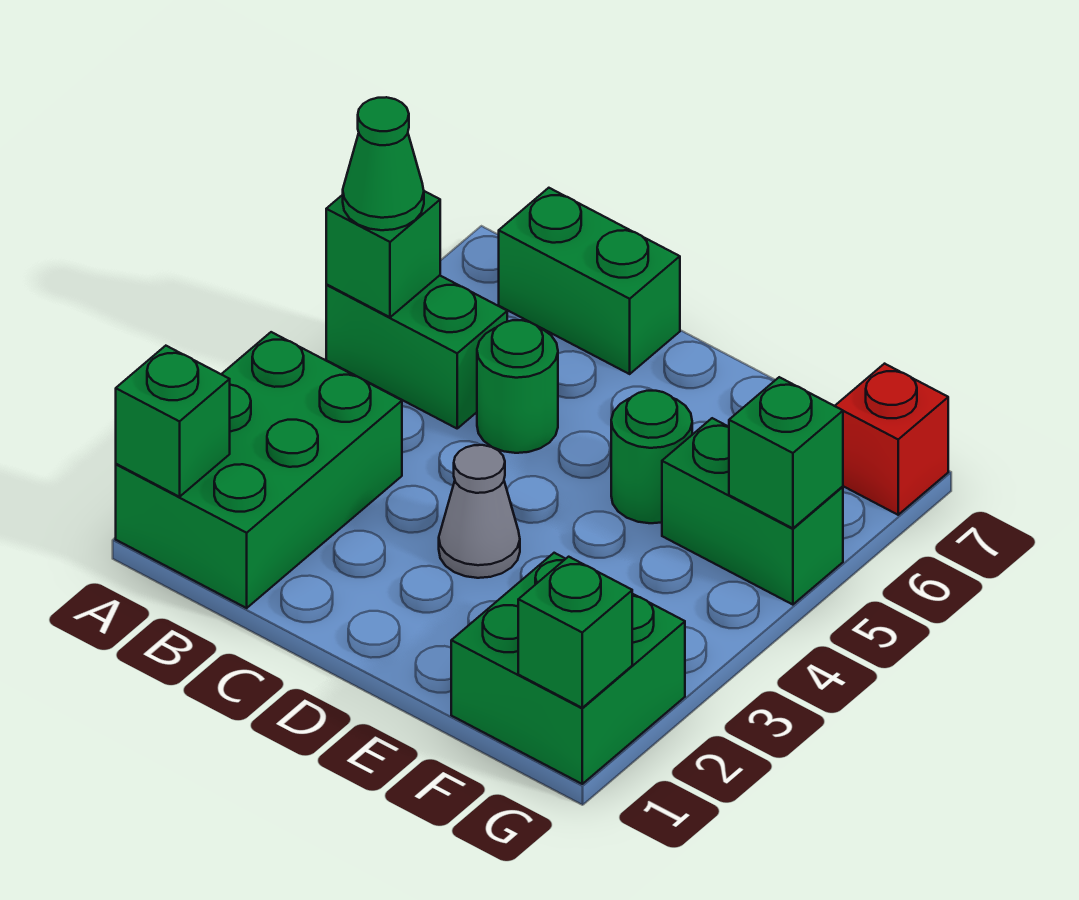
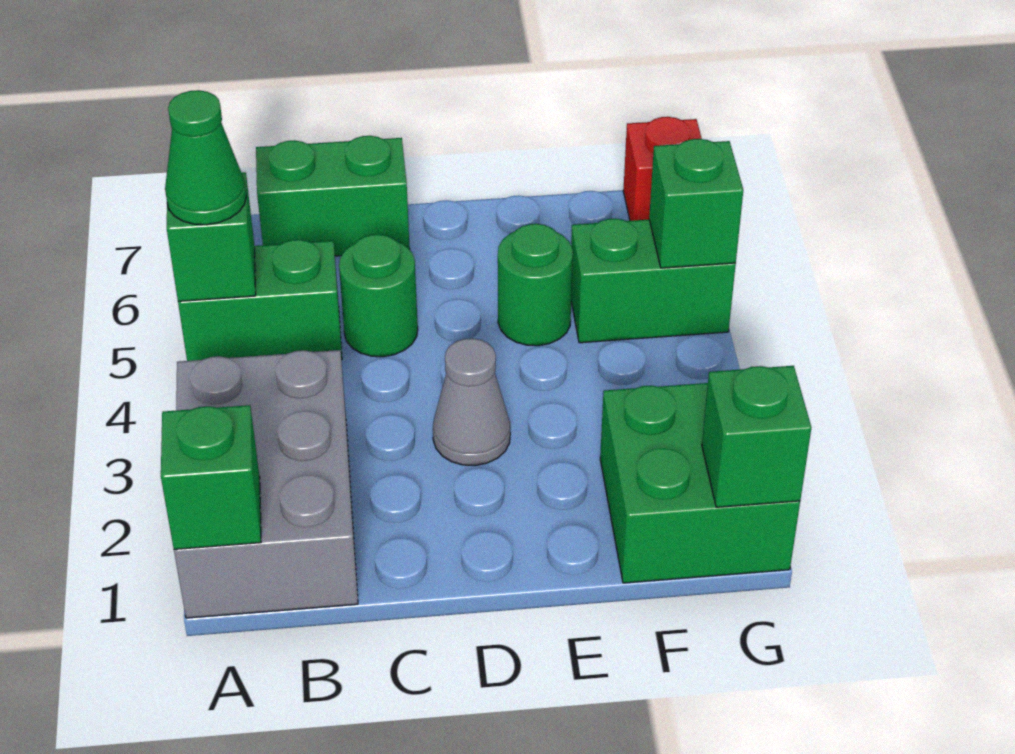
green 2x3 brick [116,332,402,608] -> grey 2x3 brick [174,350,358,618]

